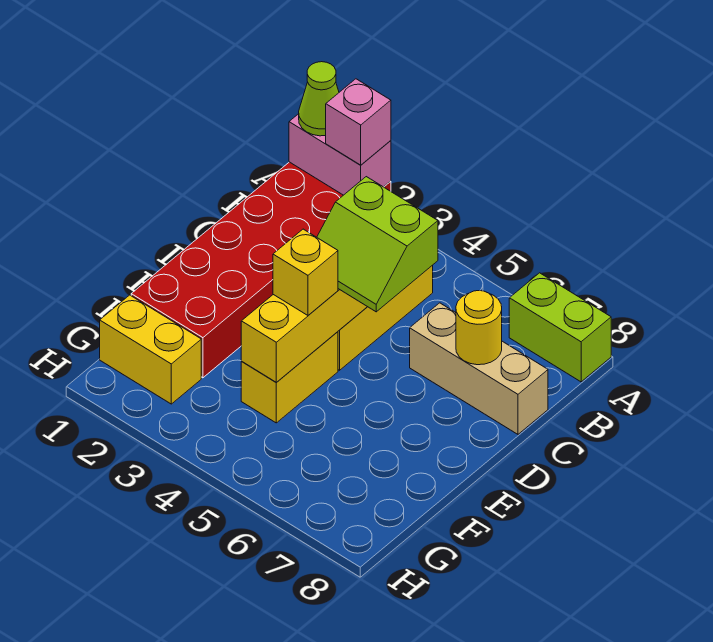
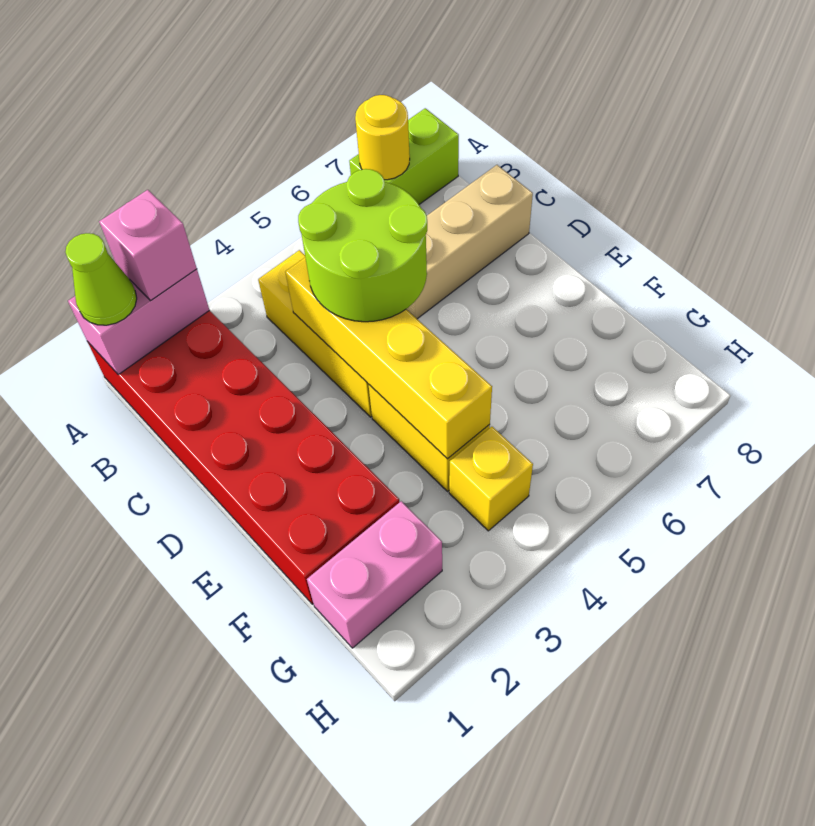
lime 2x2 slope [317,177,438,312] -> lime 2x2 round brick [298,169,427,322]
yellow 1x1 round brick [456,291,502,365] -> yellow 1x1 round brick moved to [355,95,410,180]
yellow 1x1 brick [273,229,338,315] -> yellow 1x1 brick moved to [449,427,533,531]
yellow 1x2 brick [100,295,201,404] -> pink 1x2 brick [307,501,442,648]

